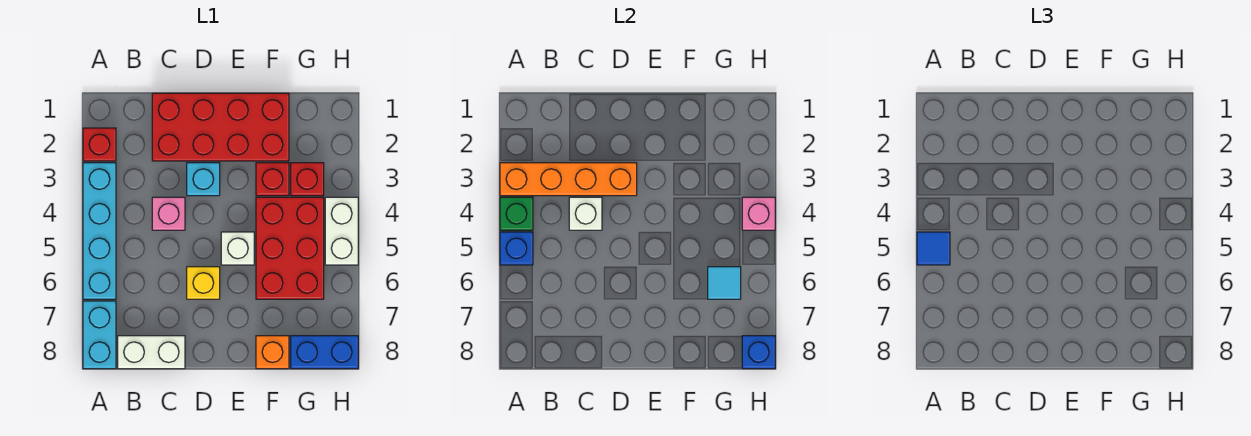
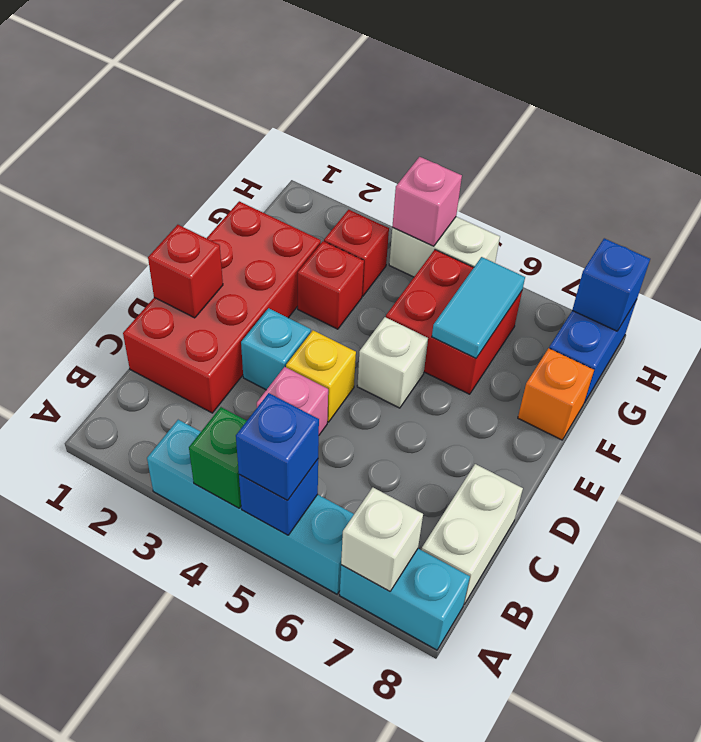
red 1x1 brick [83,128,116,161] -> red 1x1 brick moved to [148,225,223,318]
orange 1x4 brick [500,163,637,196] -> none
blue 1x1 tile [917,232,950,265] -> blue 1x1 brick [236,393,319,500]
white 1x1 brick [569,197,602,230] -> white 1x1 brick moved to [341,487,423,591]
yellow 1x1 brick [187,267,220,299] -> yellow 1x1 brick moved to [286,330,356,422]
red 2x3 brick [256,197,324,299] -> red 2x2 brick [386,250,522,394]
cyan 1x1 tile [708,267,741,299] -> cyan 1x2 tile [432,257,525,358]

